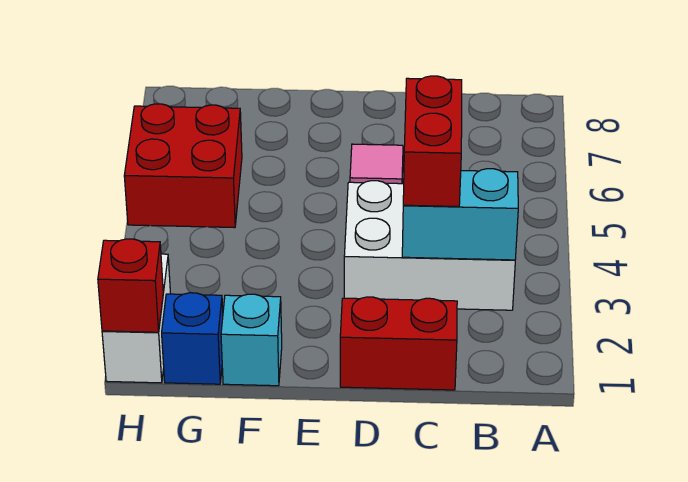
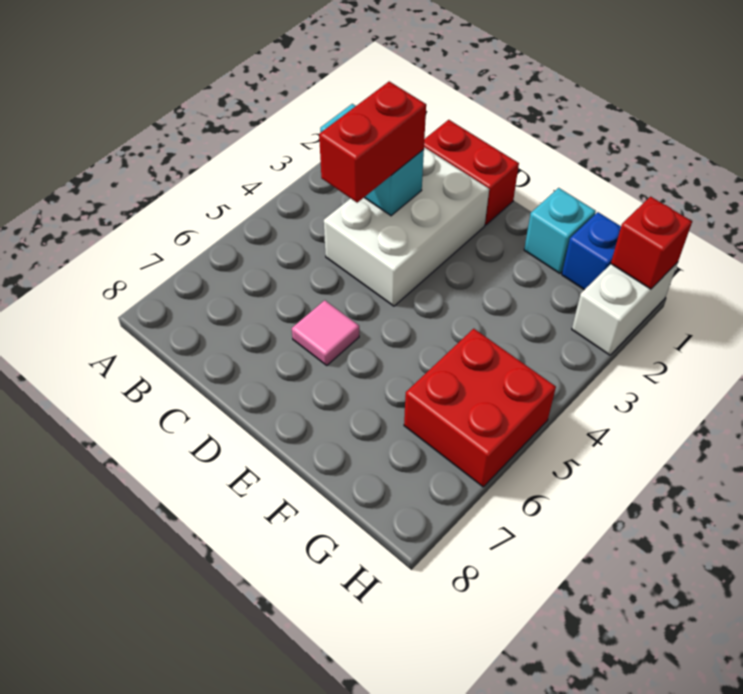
white 2x3 brick [344,181,515,310] -> white 2x3 brick turned to [324,147,489,306]

